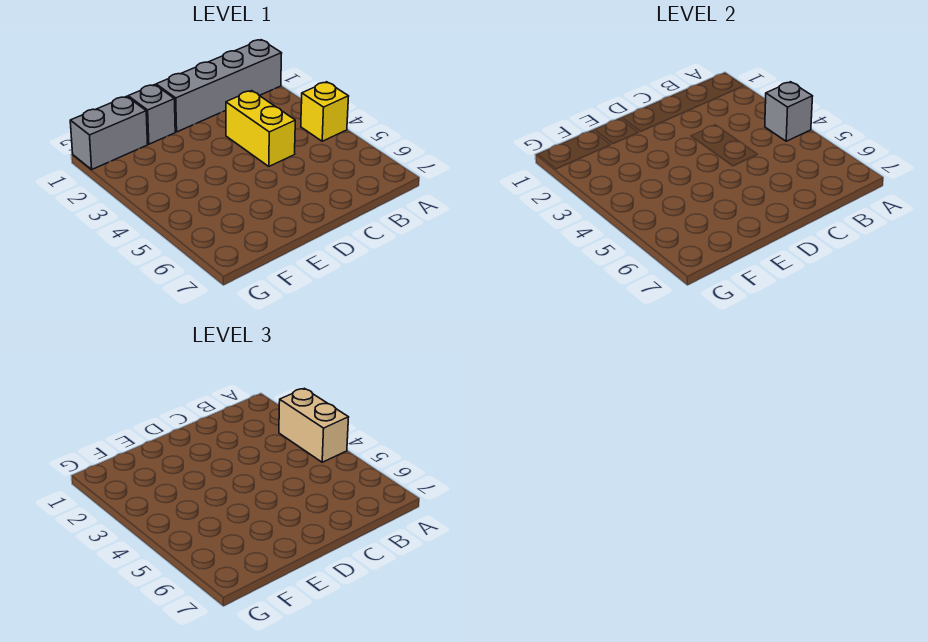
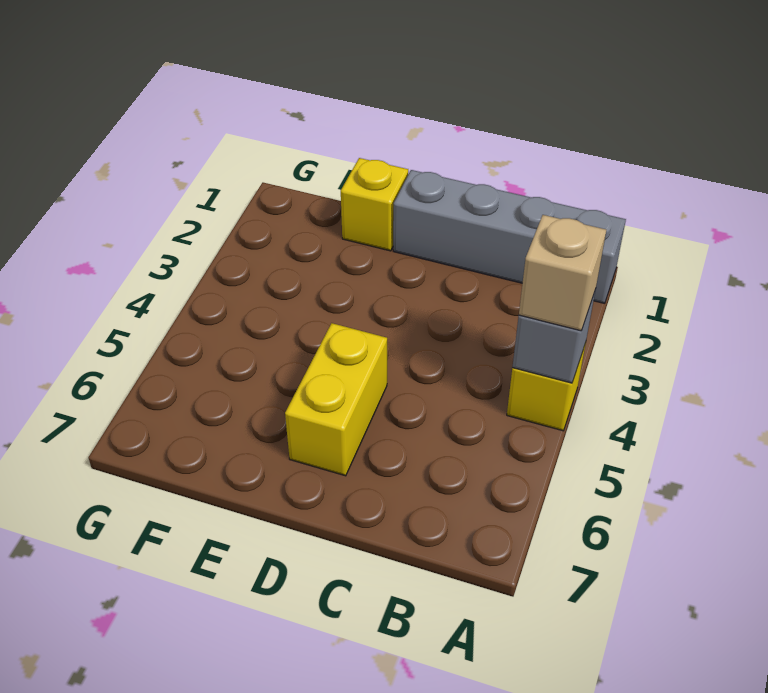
tan 1x2 brick [279,388,349,462] -> tan 1x1 brick [519,215,606,331]
yellow 1x2 brick [226,91,295,166] -> yellow 1x2 brick moved to [285,323,387,476]
grey 1x1 brick [128,85,175,144] -> yellow 1x1 brick [341,158,408,251]
grey 1x2 brick [70,96,148,169] -> none

